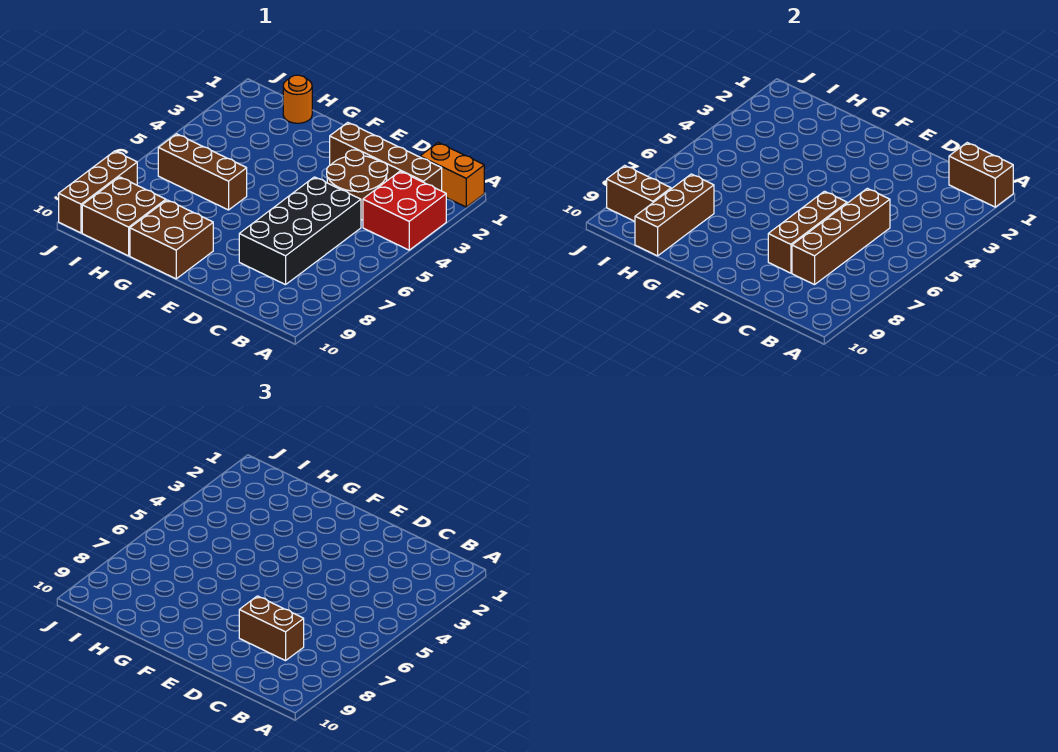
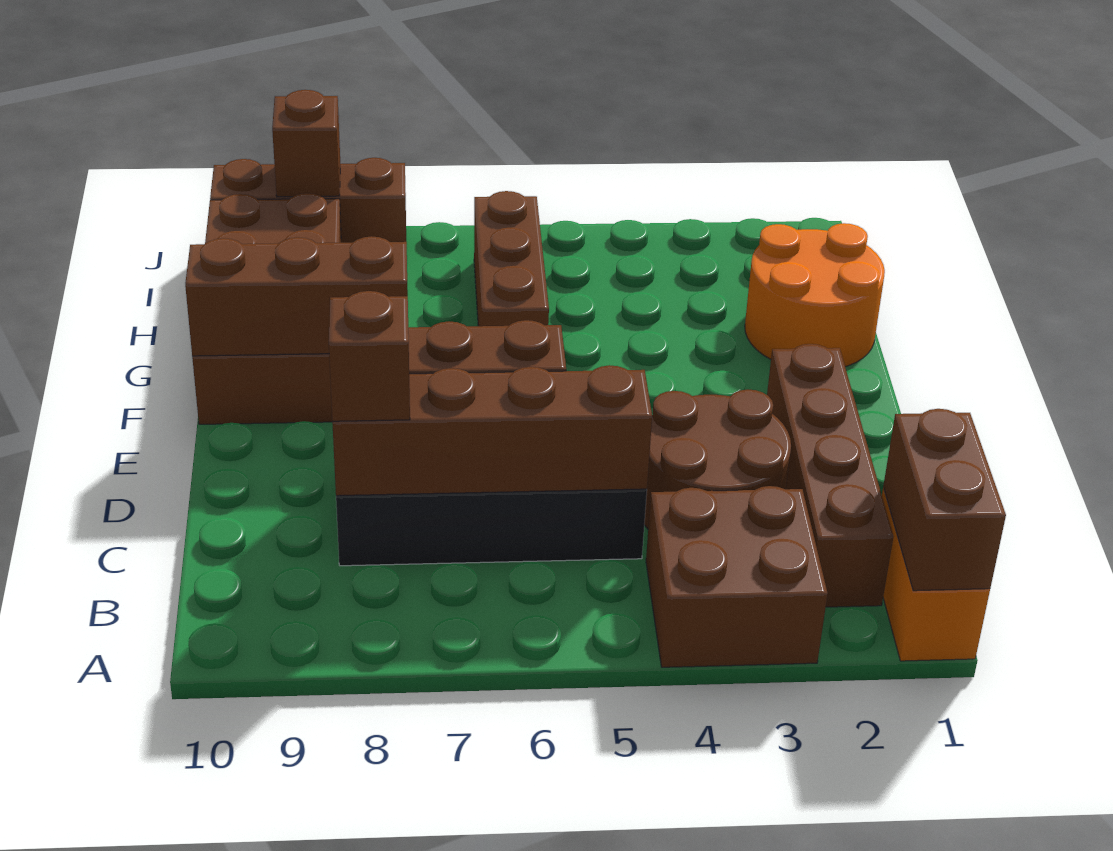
red 2x2 brick [363,171,446,250] -> brown 2x2 brick [646,486,828,667]
brown 1x2 brick [239,596,304,661] -> brown 1x1 brick [329,291,410,421]
orange 1x1 round brick [283,75,312,123] -> orange 2x2 round brick [745,223,885,367]
brown 1x3 brick [635,174,714,256] -> brown 1x3 brick moved to [185,236,408,356]
brown 1x2 brick [607,165,671,221] -> brown 1x1 brick [272,90,340,197]

